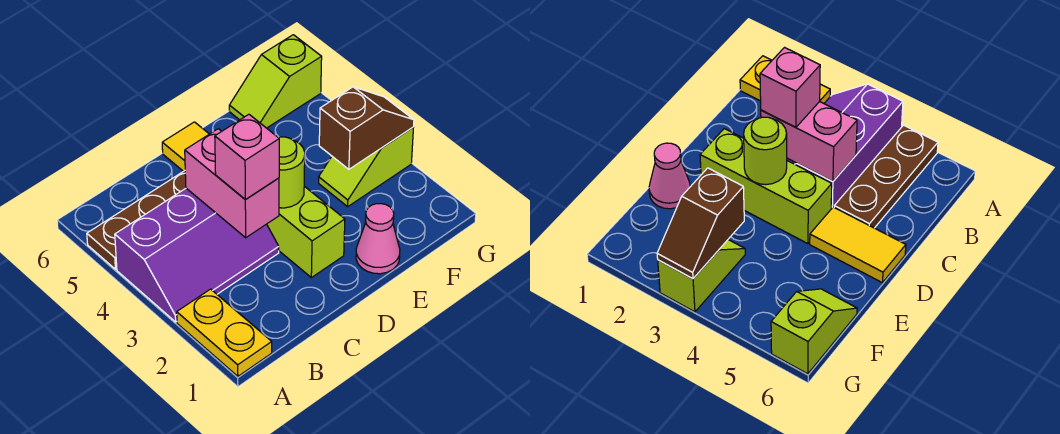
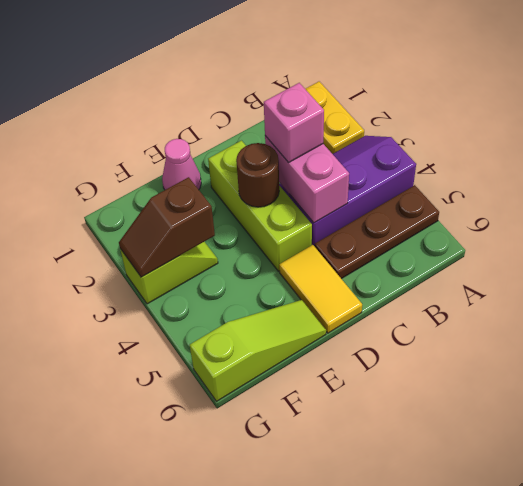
lime 1x1 round brick [278,137,305,208] -> brown 1x1 round brick [236,143,279,207]
lime 1x2 slope [229,35,322,128] -> lime 1x3 slope [190,300,326,401]

